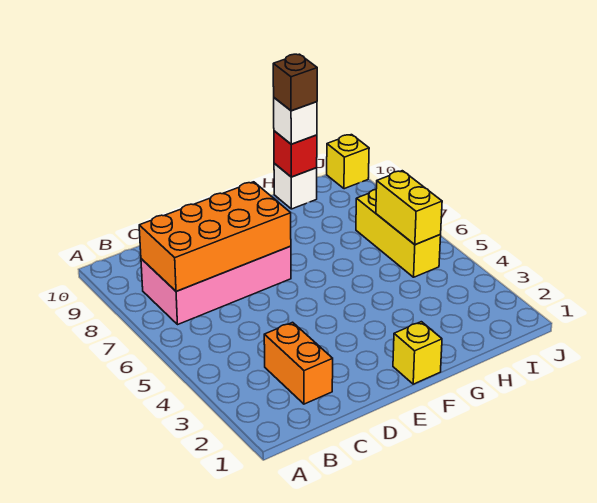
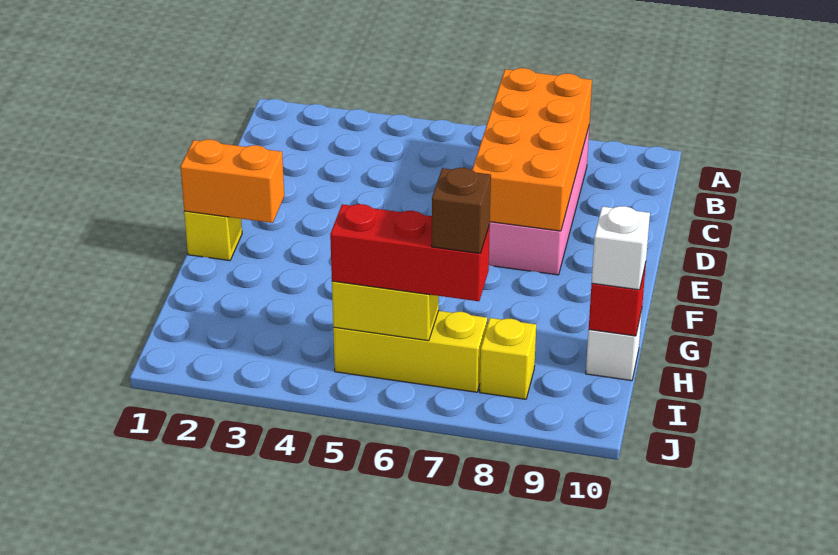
orange 1x2 brick [264,322,333,404] -> orange 1x2 brick moved to [180,139,284,223]
brown 1x1 brick [273,54,317,111] -> brown 1x1 brick moved to [432,168,491,253]
none -> red 1x3 brick [330,204,490,301]
yellow 1x1 brick [327,135,369,189] -> yellow 1x1 brick moved to [480,318,536,399]

